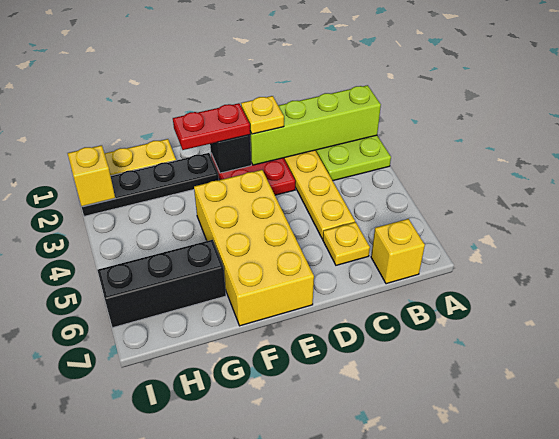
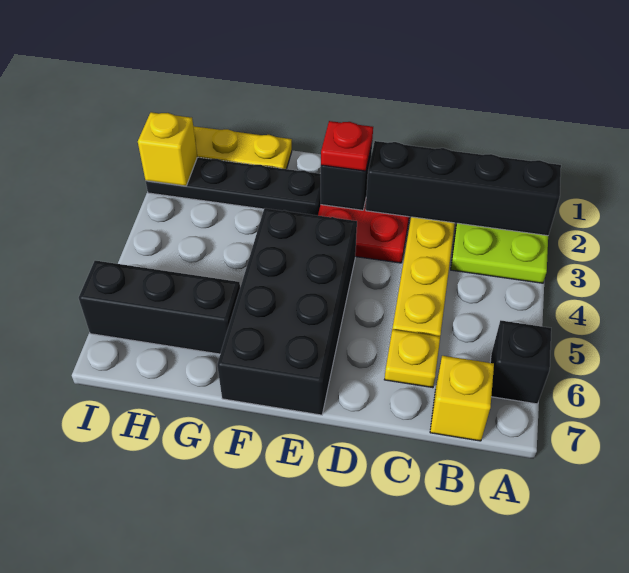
lime 1x4 brick [250,85,381,165] -> black 1x4 brick [366,141,561,236]
none -> black 1x1 brick [490,320,551,404]
yellow 1x1 plate [241,96,284,134] -> none
red 1x2 plate [173,103,250,150] -> red 1x1 plate [321,121,373,171]
yellow 2x4 brick [194,170,314,326] -> black 2x4 brick [217,208,357,415]

